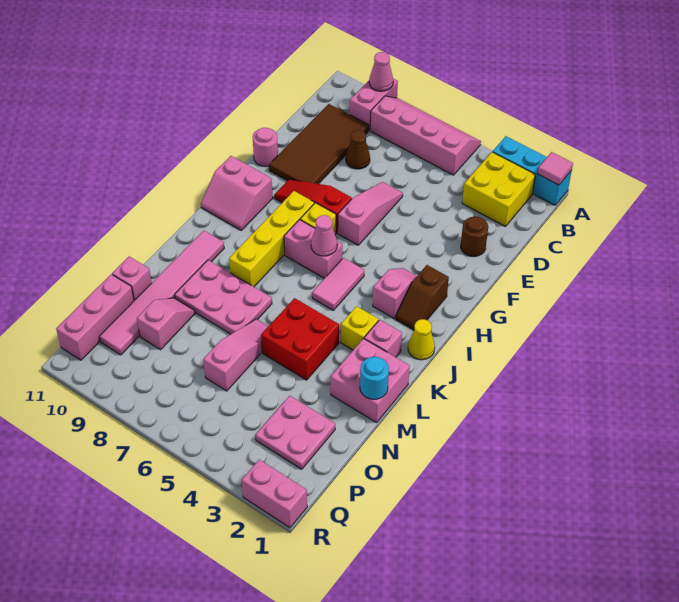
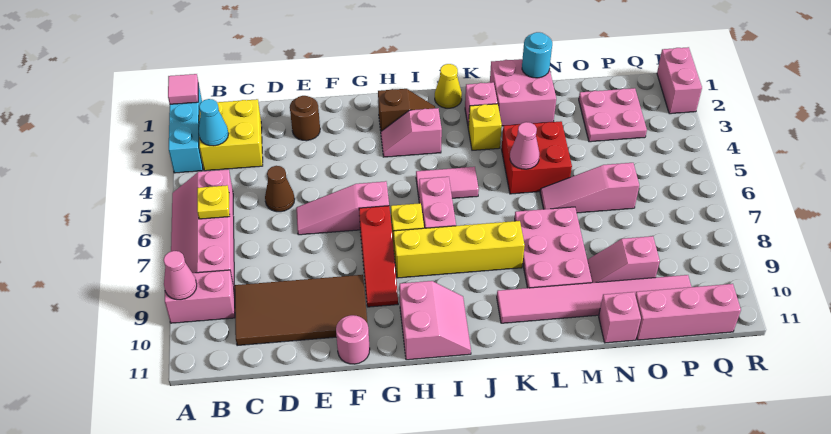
none -> cyan 1x1 cone [199,99,228,146]
none -> yellow 1x1 plate [197,185,230,219]
brown 1x1 cone [346,130,370,169] -> brown 1x1 cone moved to [265,166,295,212]
pink 1x1 cone [311,215,337,256] -> pink 1x1 cone moved to [510,122,539,169]

